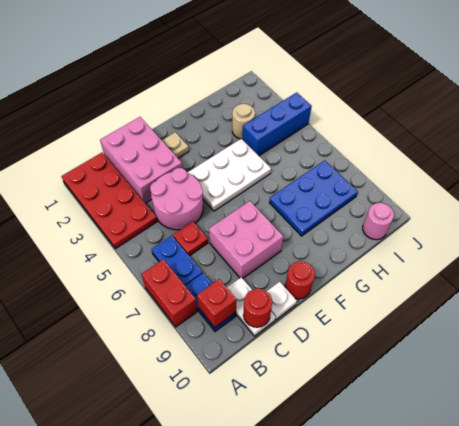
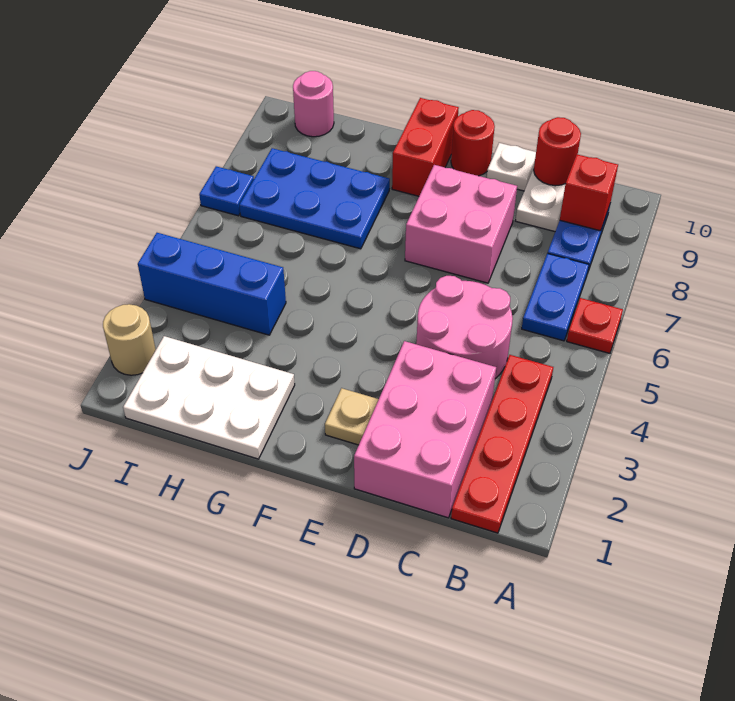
red 2x4 plate [62,152,157,249] -> red 1x4 plate [451,355,553,533]
red 1x2 brick [142,259,197,327] -> red 1x2 brick moved to [392,98,459,196]
red 1x1 plate [173,222,208,256] -> red 1x1 plate moved to [567,298,623,353]
white 2x3 plate [187,139,271,211] -> white 2x3 plate moved to [123,336,295,459]
tan 1x1 round brick [232,104,255,139] -> tan 1x1 round brick moved to [103,304,156,375]
none -> blue 1x1 plate [199,166,254,216]

